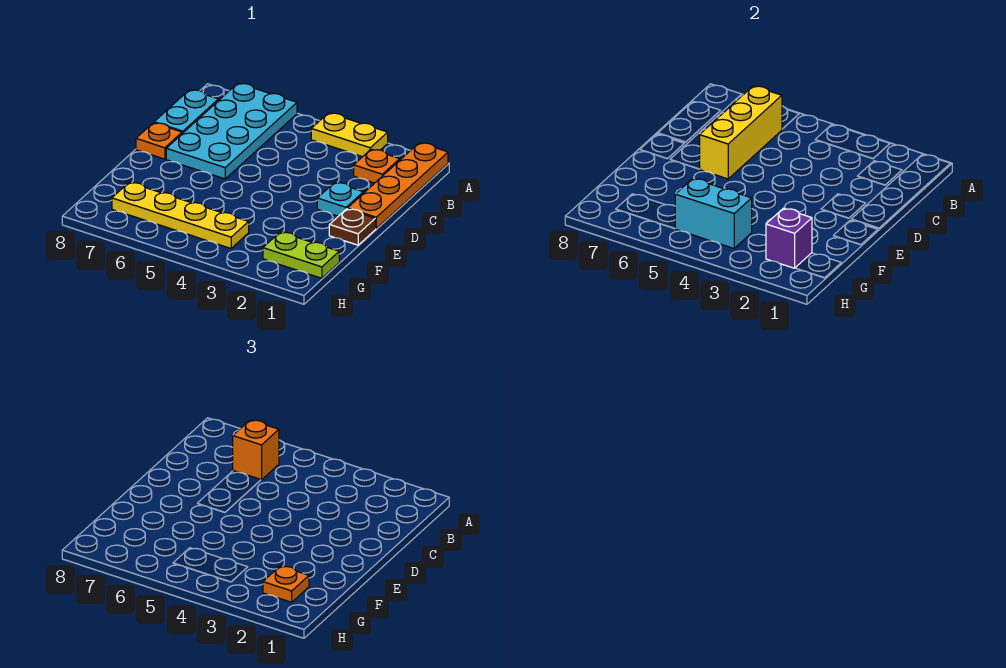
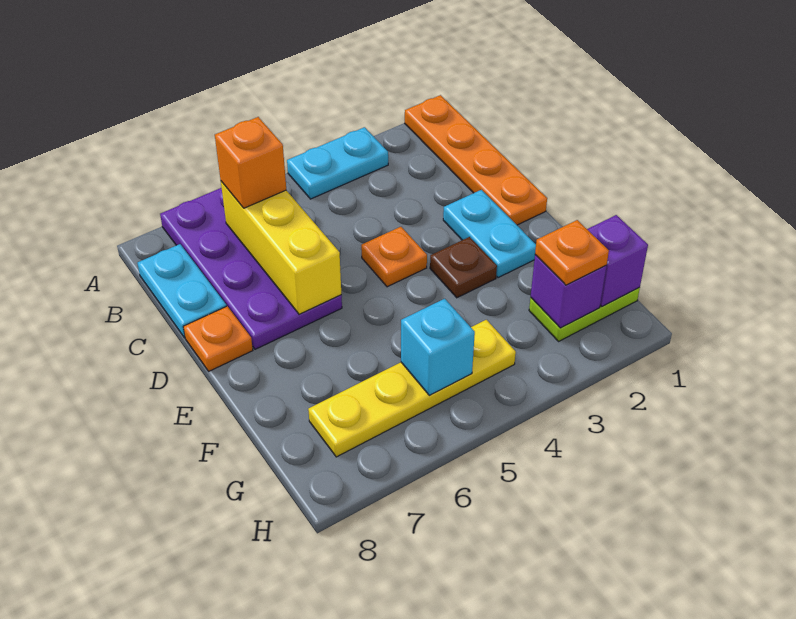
yellow 1x2 plate [311,113,388,157] -> cyan 1x2 plate [287,127,388,199]
cyan 2x4 plate [166,83,297,179] -> purple 2x4 plate [160,188,342,349]
orange 1x1 plate [354,149,400,183] -> orange 1x1 plate moved to [361,227,427,287]
cyan 1x1 plate [317,182,363,216] -> cyan 1x2 plate [443,190,536,278]
brown 1x1 plate [329,209,376,245] -> brown 1x1 plate moved to [430,237,497,298]
none -> purple 1x1 brick [587,215,648,307]
cyan 1x2 brick [675,179,752,248] -> cyan 1x1 brick [401,299,475,395]

